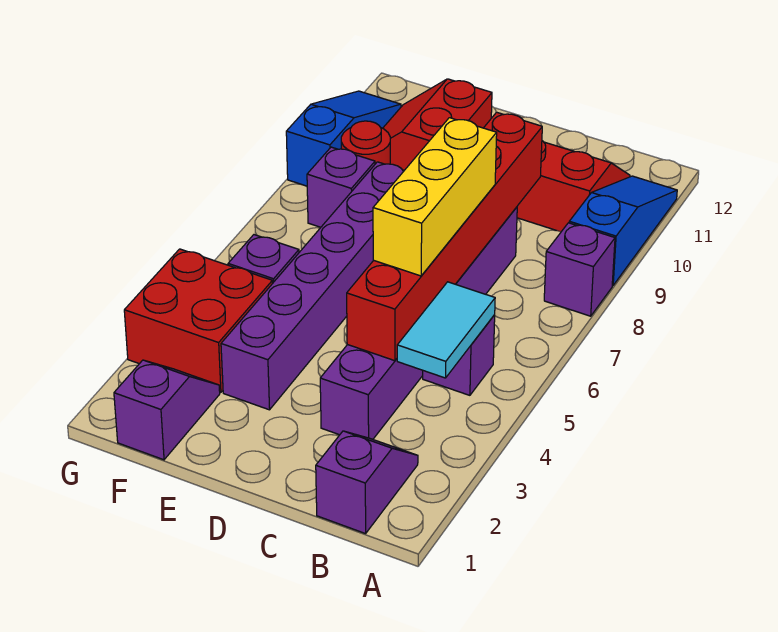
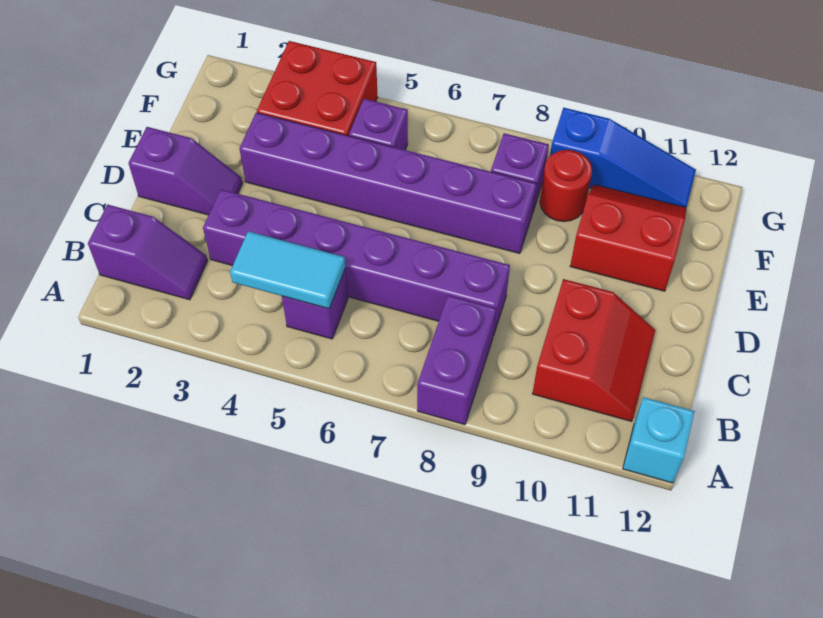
purple 1x1 brick [544,223,615,316] -> purple 1x2 brick [417,296,496,425]
blue 1x3 slope [569,176,677,285] -> none
none -> cyan 1x1 brick [623,397,695,483]
red 1x6 brick [347,112,542,361] -> none
yellow 1x3 brick [373,118,497,276] -> none
purple 1x2 slope [114,360,220,460] -> purple 1x2 slope moved to [129,127,243,215]

